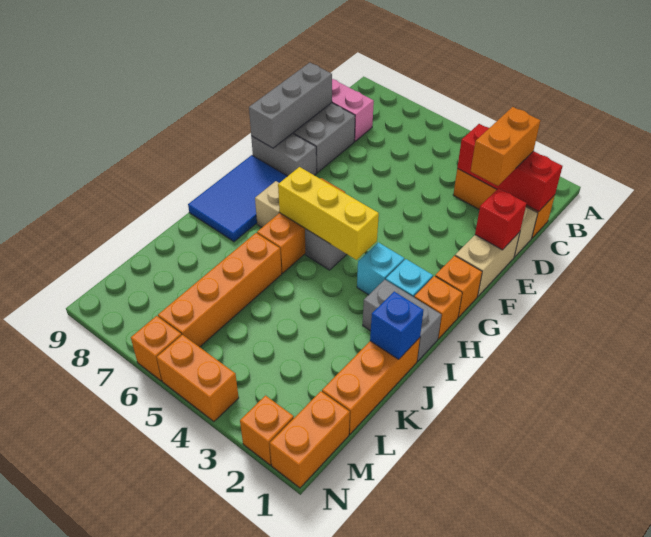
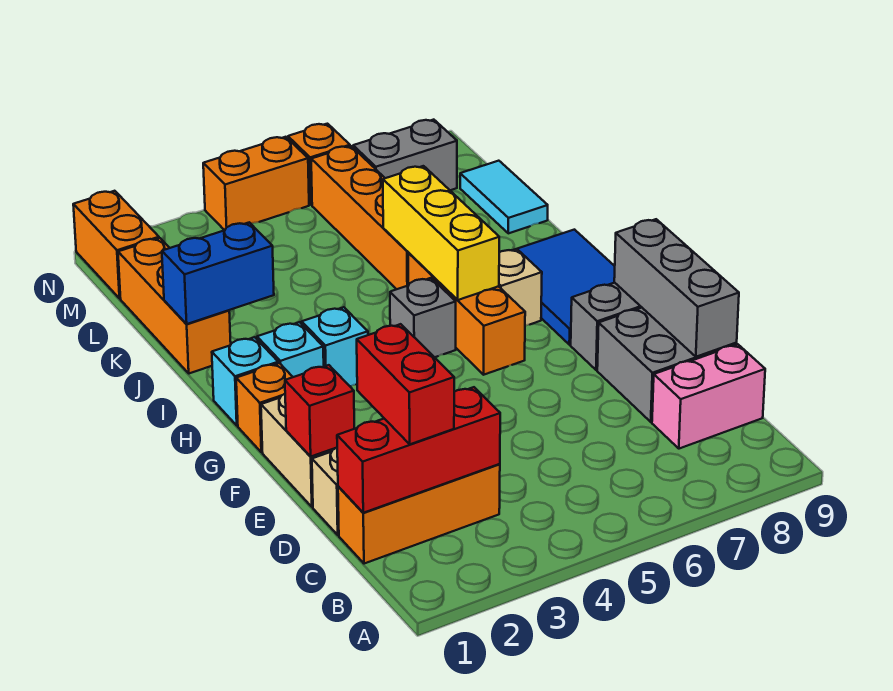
orange 1x2 brick [471,107,540,186] -> red 1x2 brick [357,324,454,444]
orange 1x1 brick [414,276,462,339] -> cyan 1x1 brick [212,337,278,426]
yellow 1x3 brick [278,167,379,260] -> yellow 1x3 brick turned to [383,166,499,300]
grey 1x2 brick [363,280,441,361] -> grey 1x2 brick moved to [353,120,457,190]
blue 1x1 brick [370,292,424,359] -> blue 1x2 brick [162,222,274,324]
none -> cyan 1x2 tile [460,161,548,233]
orange 1x1 brick [240,396,294,465] -> none

